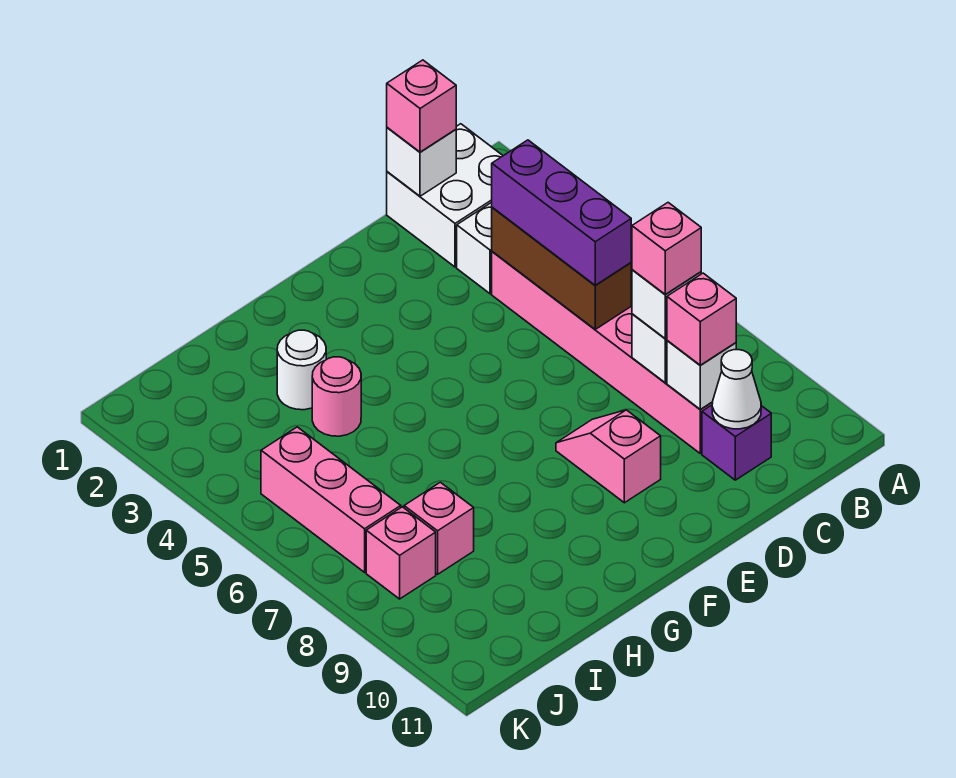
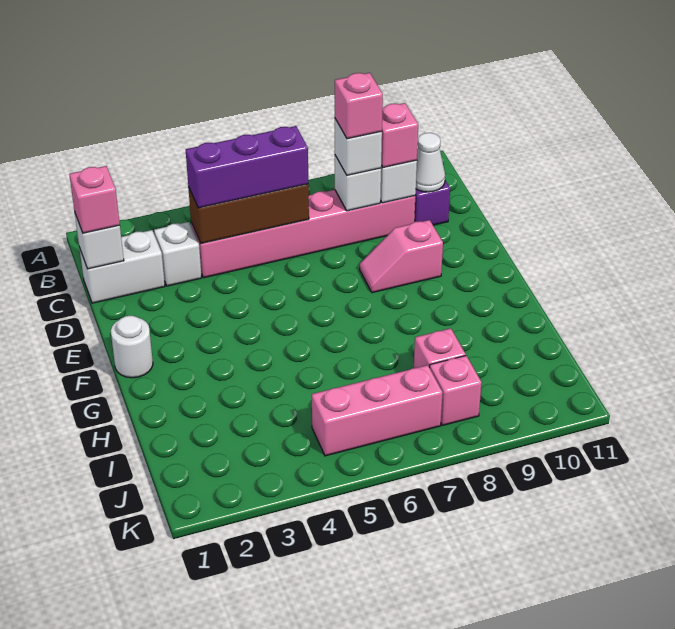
white 2x2 brick [387,124,503,267] -> white 1x2 brick [79,230,165,303]
white 1x1 round brick [277,330,326,410] -> white 1x1 round brick moved to [111,316,153,378]
pink 1x1 round brick [312,357,361,436] -> none

